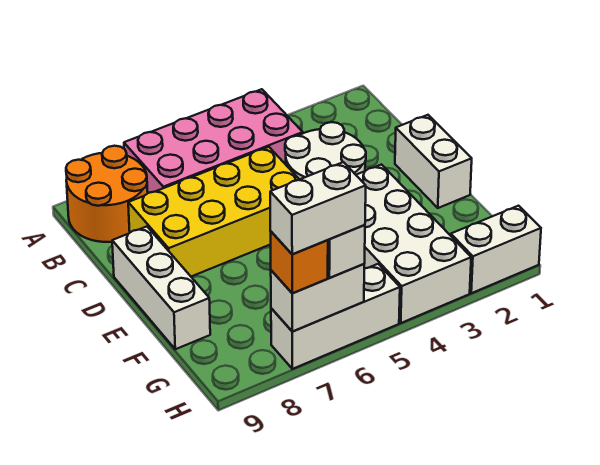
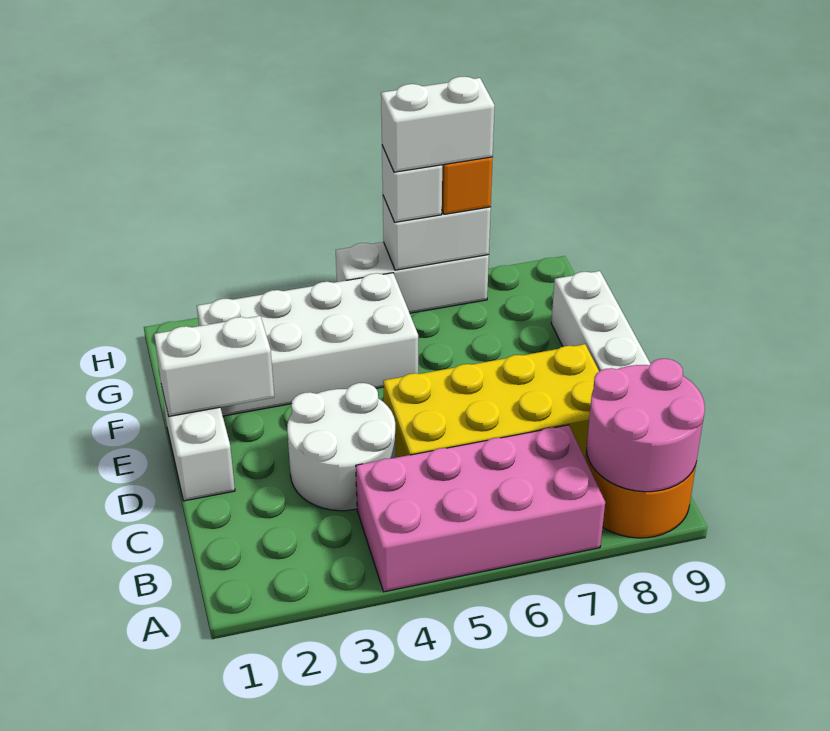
none -> pink 2x2 round brick [586,359,705,492]
white 2x4 brick [356,165,471,323] -> white 2x4 brick turned to [197,273,418,416]
white 1x2 brick [451,206,541,293] -> white 1x2 brick moved to [154,316,274,416]

